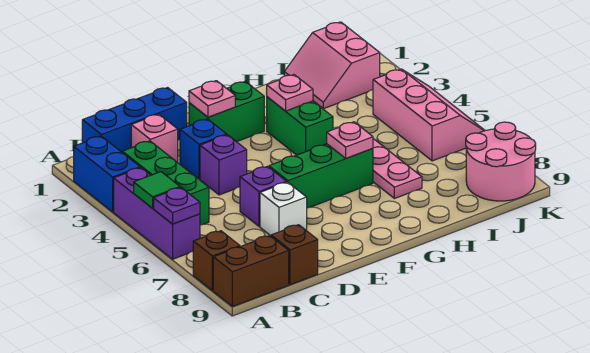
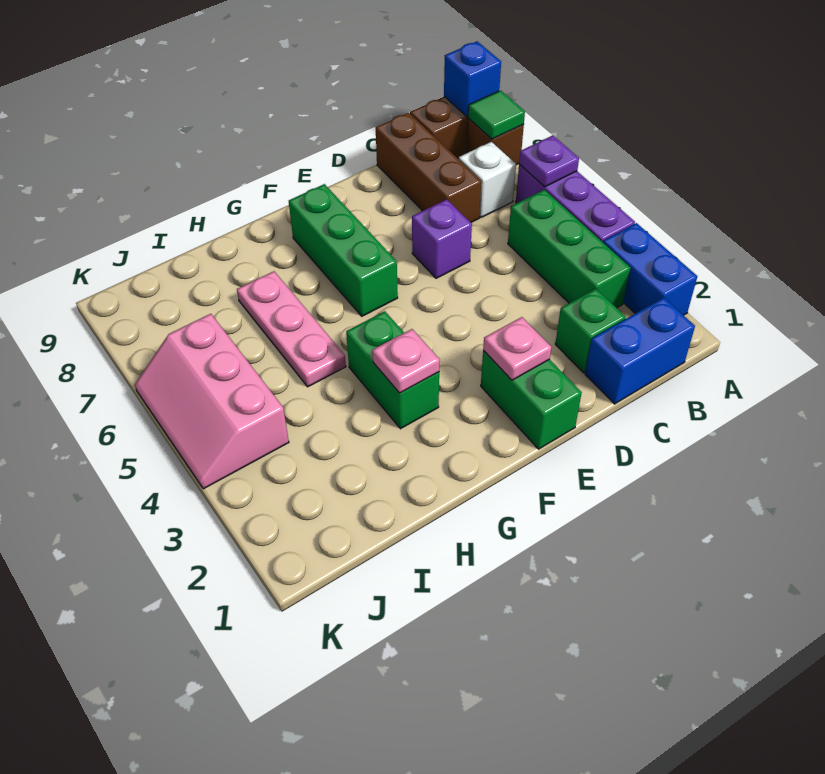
green 1x1 tile [134,172,180,208] -> green 1x1 tile moved to [468,90,525,139]
blue 1x3 brick [82,88,187,152] -> blue 1x2 brick [585,298,695,404]
pink 1x1 brick [131,114,178,163] -> green 1x1 brick [555,289,626,373]
brown 1x1 brick [271,225,318,285] -> brown 1x3 brick [376,112,481,222]
blue 1x1 brick [180,119,227,179] -> blue 1x1 brick moved to [444,41,501,116]
purple 1x1 brick [200,135,247,195] -> none
white 1x1 brick [260,182,307,236] -> white 1x1 brick moved to [459,142,516,217]
green 1x2 brick [189,81,264,142] -> green 1x2 brick turned to [481,351,582,449]
green 1x3 brick [269,144,373,208] -> green 1x3 brick turned to [289,184,398,316]
pink 1x1 plate [327,122,373,158] -> none
pink 2x2 slope [284,22,380,109] -> none
pink 2x2 round brick [466,122,536,201] -> none

